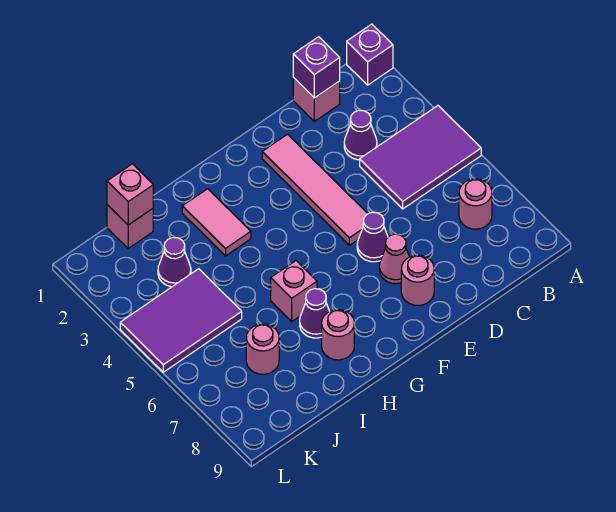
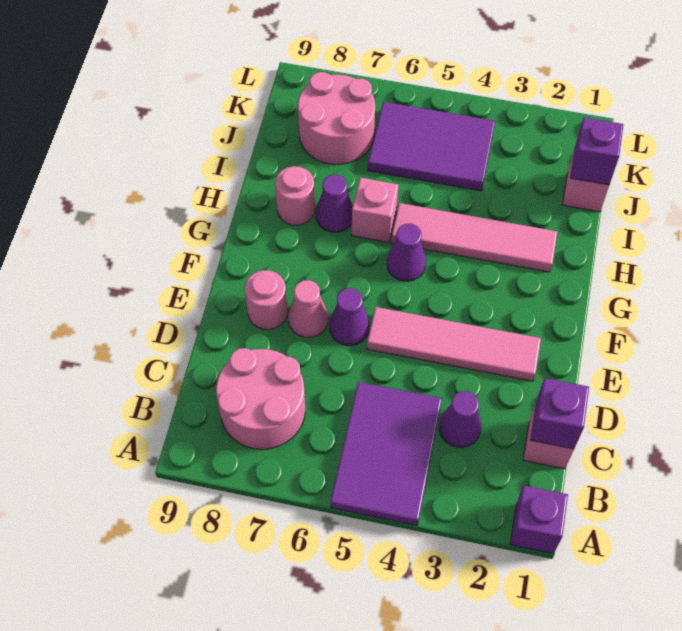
pink 1x1 round brick [459,179,492,229] -> pink 2x2 round brick [216,348,305,449]
pink 1x2 tile [182,189,251,256] -> pink 1x4 tile [391,203,557,272]
pink 1x1 brick [107,164,153,225] -> purple 1x1 brick [570,117,624,185]
purple 1x1 cone [158,238,191,287] -> purple 1x1 cone moved to [387,224,426,281]
purple 2x3 tile [120,269,242,372] -> purple 2x3 tile turned to [368,102,495,191]
pink 1x1 round brick [246,324,279,374] -> pink 2x2 round brick [298,72,375,164]

